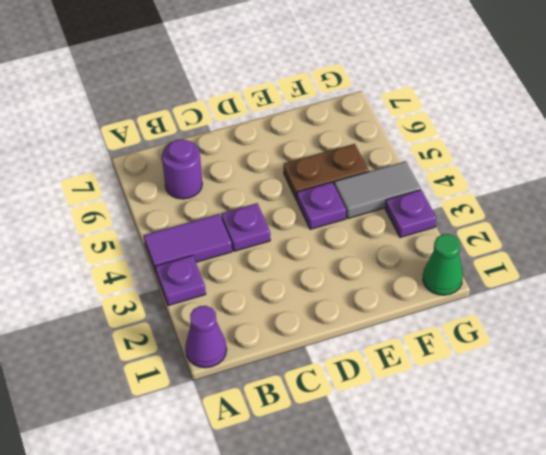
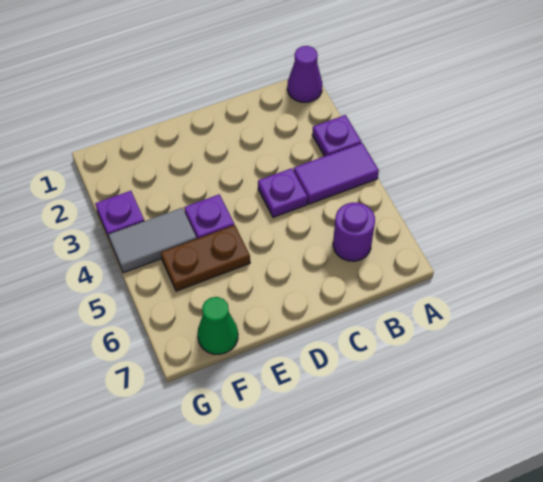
green 1x1 cone [423,234,463,295] -> green 1x1 cone moved to [197,297,238,354]

